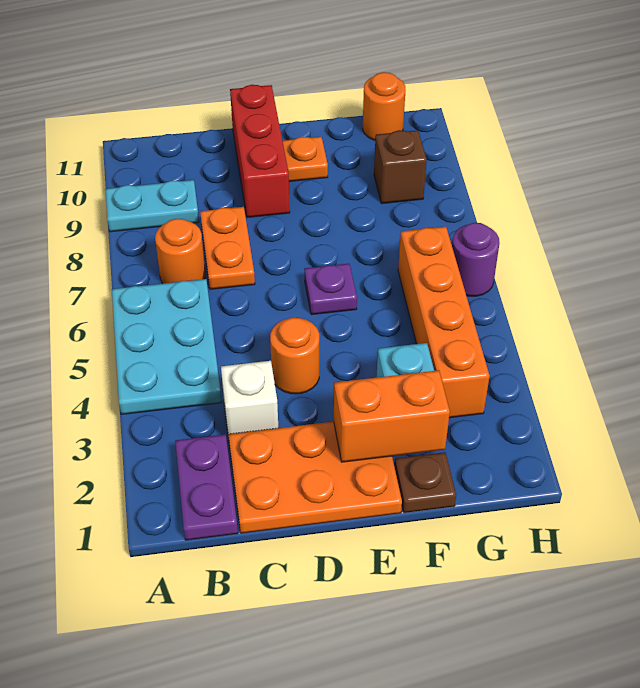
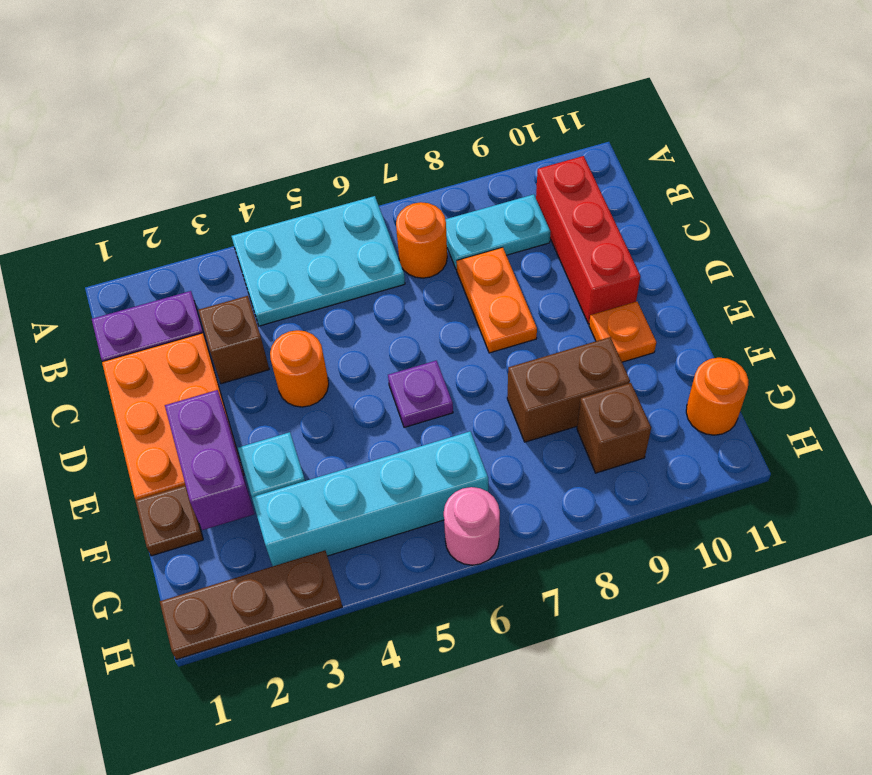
cyan 1x2 plate [105,180,199,232] -> cyan 1x2 plate turned to [445,194,550,270]
white 1x1 brick [221,361,278,438] -> brown 1x1 brick [198,296,269,384]
orange 1x2 plate [200,207,255,289] -> orange 1x2 plate turned to [456,247,537,353]
red 1x3 brick [230,85,290,218] -> red 1x3 brick turned to [536,156,640,324]
orange 1x2 brick [334,370,450,462] -> purple 1x2 brick [165,390,254,530]
none -> brown 1x2 brick [507,337,630,442]
orange 1x4 brick [398,227,489,418] -> cyan 1x4 brick [252,431,488,566]
none -> brown 1x3 plate [160,550,342,659]
purple 1x1 round brick [452,223,499,296] -> pink 1x1 round brick [444,487,500,565]

